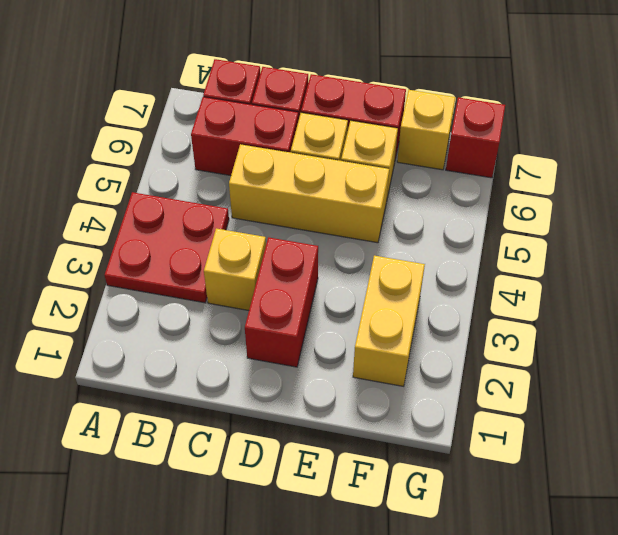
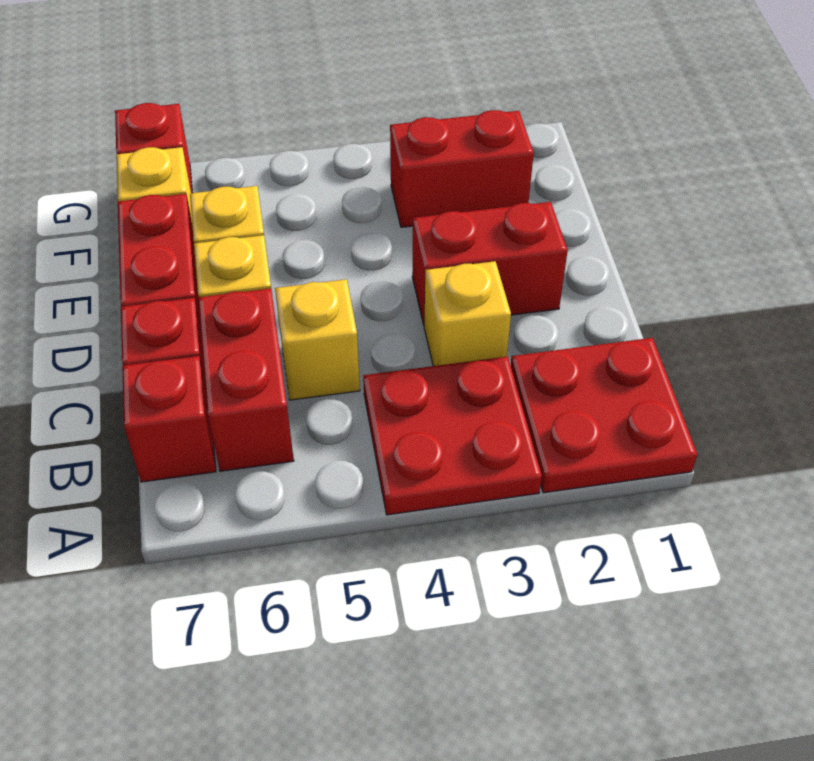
none -> red 2x2 plate [511,338,697,493]
yellow 1x3 brick [229,144,389,243] -> yellow 1x1 brick [275,279,360,400]
yellow 1x2 brick [353,256,425,386] -> red 1x2 brick [390,110,534,227]

